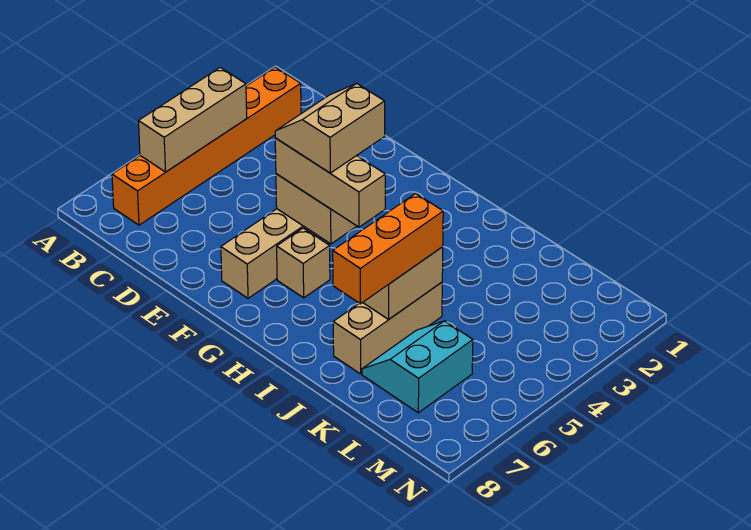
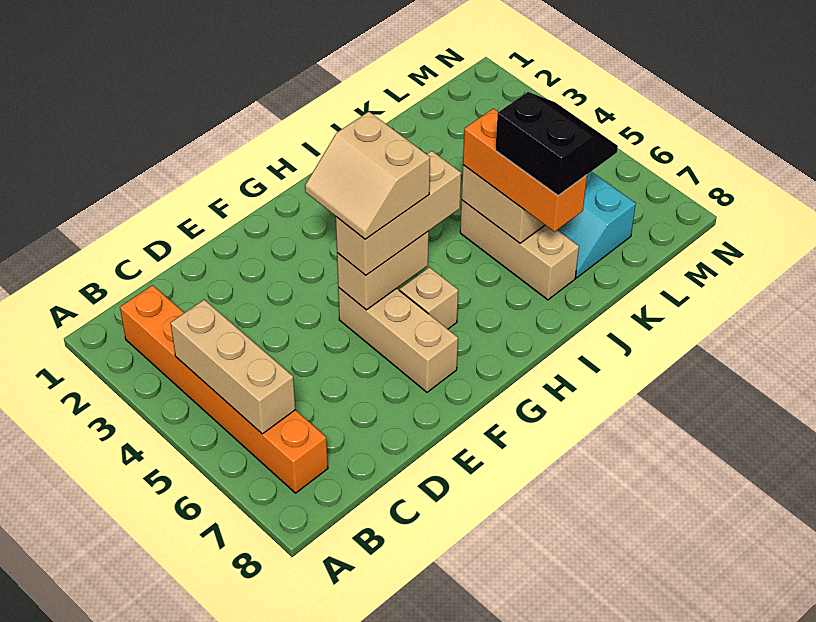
none -> black 2x2 slope [495,92,618,195]

